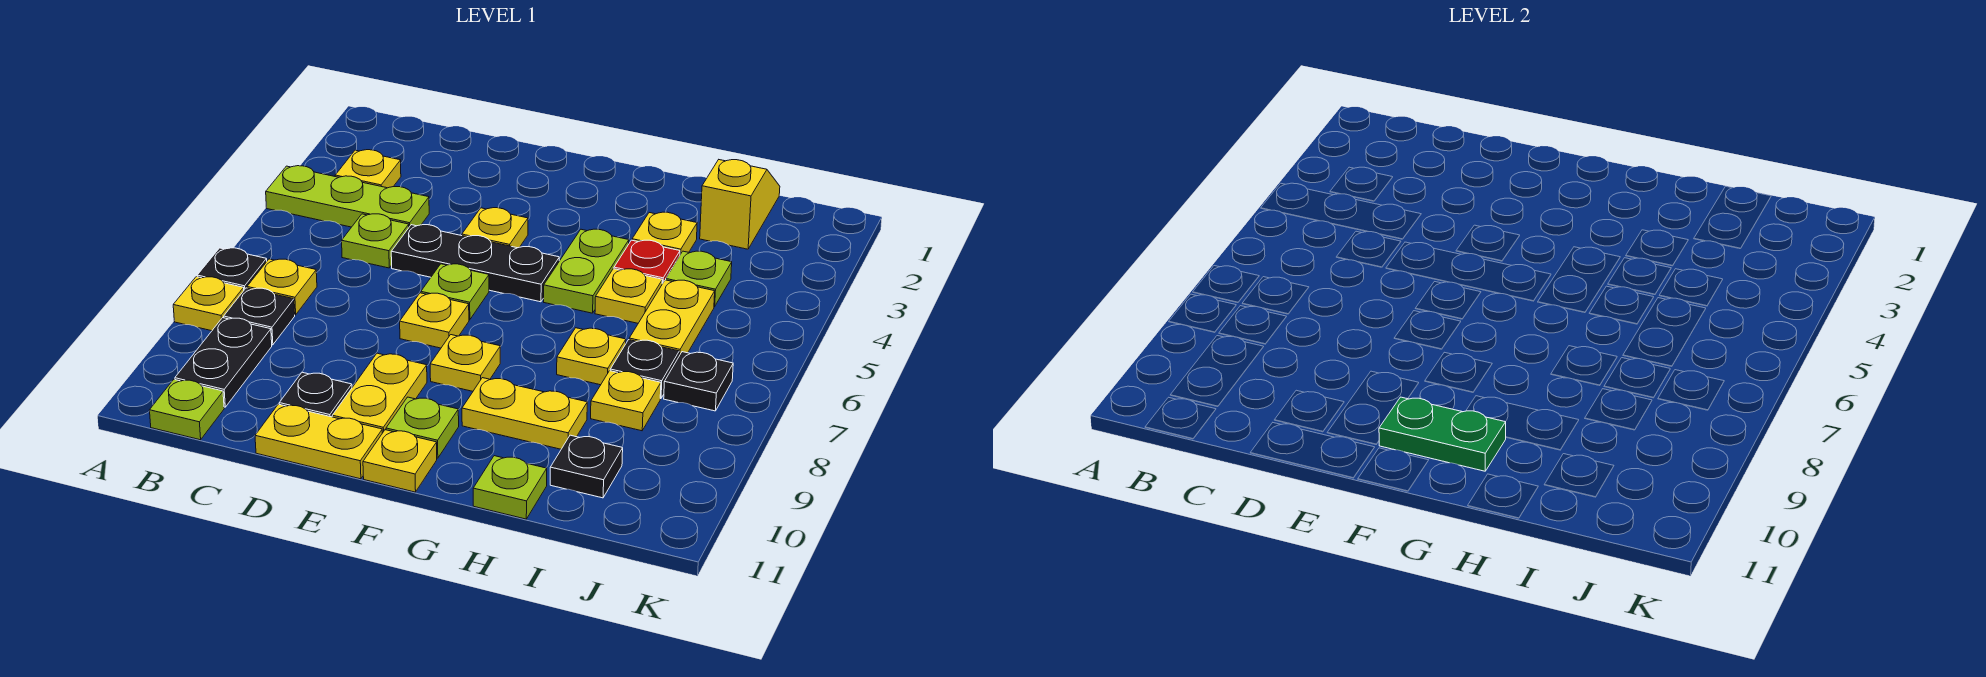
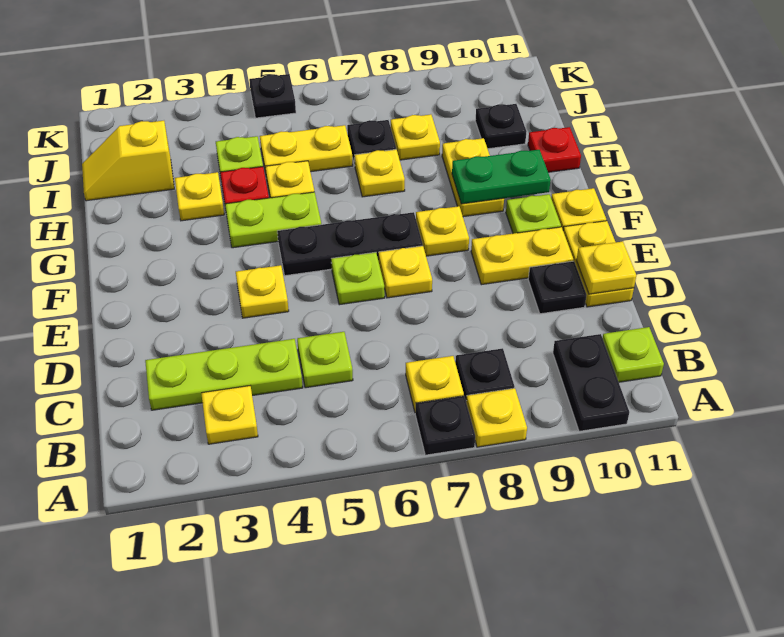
lime 1x3 plate [266,166,429,227] -> lime 1x3 plate turned to [145,339,303,410]
black 1x2 plate [175,318,272,407] -> black 1x2 plate turned to [553,334,629,431]
black 1x3 plate [391,225,559,302] -> black 1x3 plate turned to [277,212,423,276]
none -> yellow 1x1 plate [577,241,636,294]
green 1x2 plate [1379,397,1506,471] -> green 1x2 plate turned to [452,150,551,204]
lime 1x1 plate [473,456,547,519] -> red 1x1 plate [528,127,581,172]
black 1x1 plate [664,352,733,411] -> black 1x1 plate moved to [249,74,296,118]

